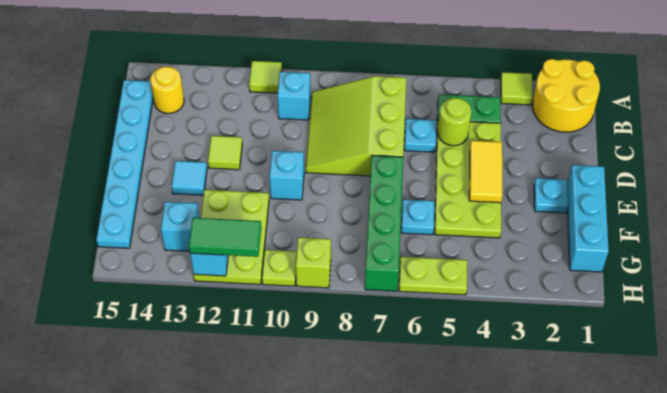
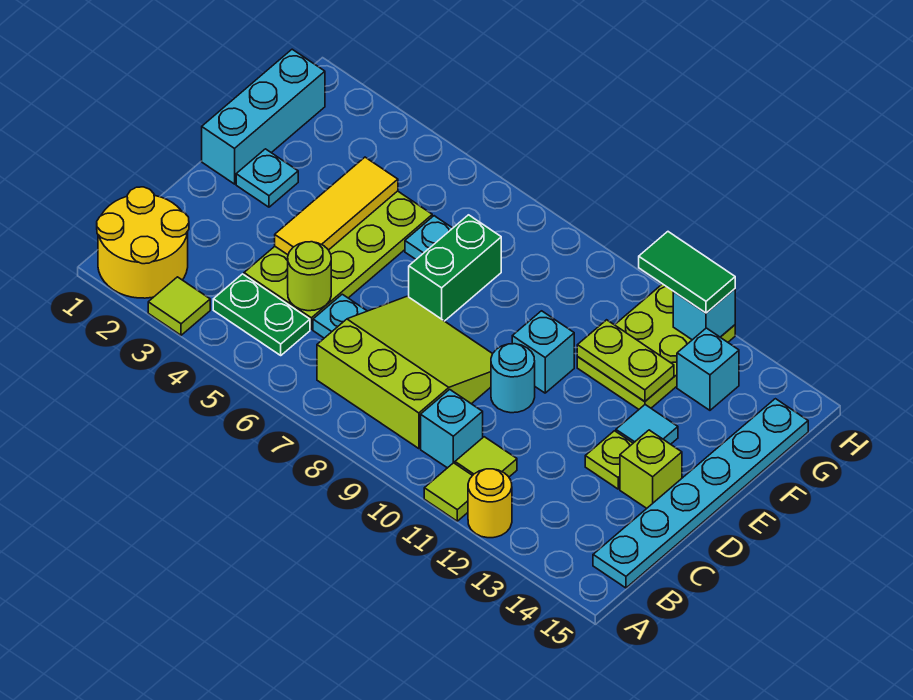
lime 3x3 slope [306,76,406,176] -> lime 3x3 slope turned to [317,296,492,449]
yellow 1x1 round brick [150,67,184,113] -> yellow 1x1 round brick moved to [468,469,512,538]
yellow 1x2 tile [469,141,502,203] -> yellow 1x3 tile [275,157,398,255]
none -> cyan 1x1 round brick [491,344,535,413]
lime 1x1 tile [208,136,242,170] -> lime 1x1 tile moved to [455,437,517,477]
green 1x4 brick [365,155,403,291] -> green 1x2 brick [409,215,501,321]
lime 1x2 plate [399,257,467,295] -> lime 1x2 plate moved to [577,320,674,402]
lime 1x1 brick [296,237,331,288] -> lime 1x1 brick moved to [620,430,682,508]
lime 1x1 plate [262,250,297,286] -> lime 1x1 plate moved to [585,431,633,489]

